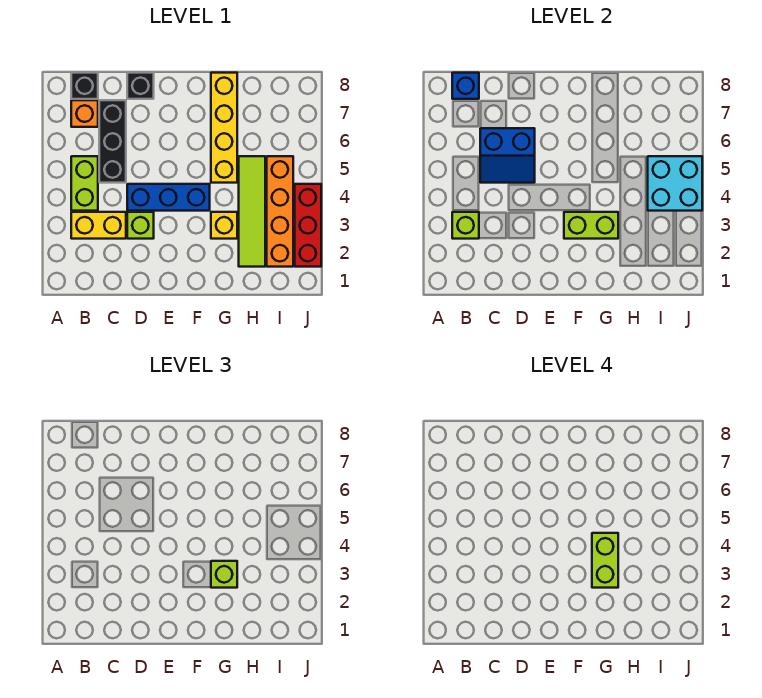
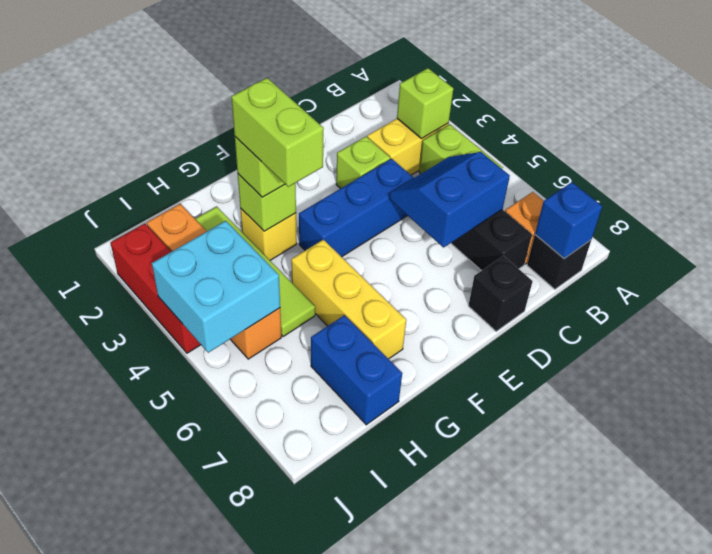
lime 1x2 brick [564,212,618,239] -> lime 1x1 brick [238,174,296,231]
yellow 1x4 brick [211,73,237,183] -> yellow 1x3 brick [291,239,406,359]
none -> blue 1x2 brick [311,315,402,425]

